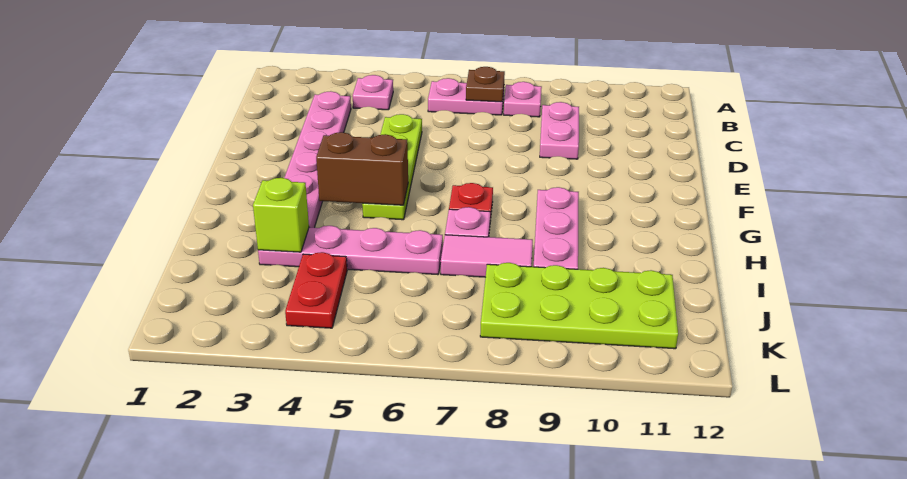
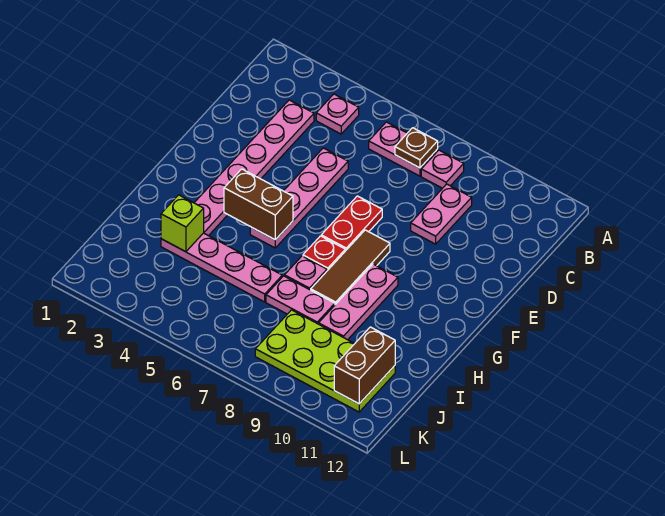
lime 1x4 plate [362,114,422,220] -> pink 1x4 plate [250,148,348,248]
none -> brown 1x3 tile [311,230,390,305]
pink 1x2 tile [441,235,533,277] -> pink 1x2 plate [266,276,335,324]
red 1x2 plate [285,252,347,328] -> red 1x2 plate moved to [321,196,382,251]
none -> brown 1x2 brick [334,327,395,404]

